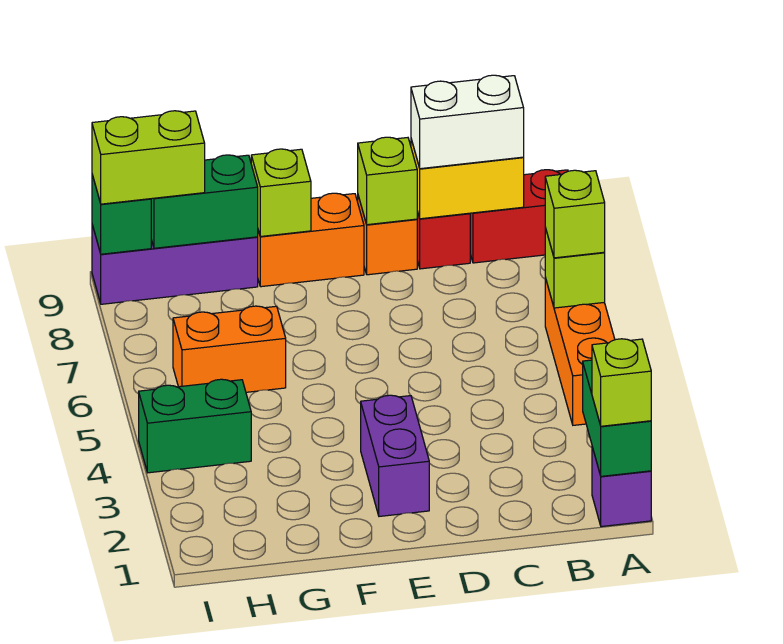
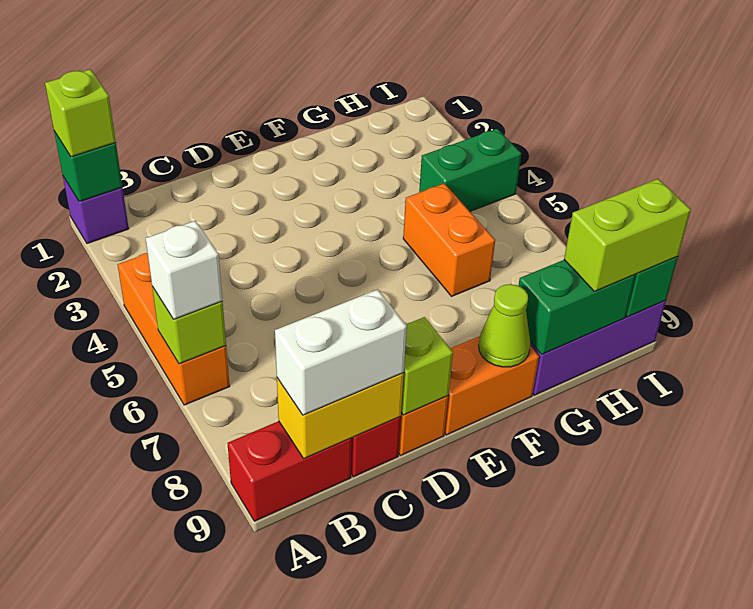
green 1x2 brick [583,360,651,476] -> green 1x1 brick [54,131,122,202]
lime 1x1 brick [545,170,605,258] -> white 1x1 brick [146,221,222,319]
purple 1x2 brick [361,395,429,516] -> none
lime 1x1 brick [251,149,311,237] -> lime 1x1 cone [479,284,531,367]
orange 1x2 brick [173,306,286,392] -> orange 1x2 brick turned to [403,184,495,296]

